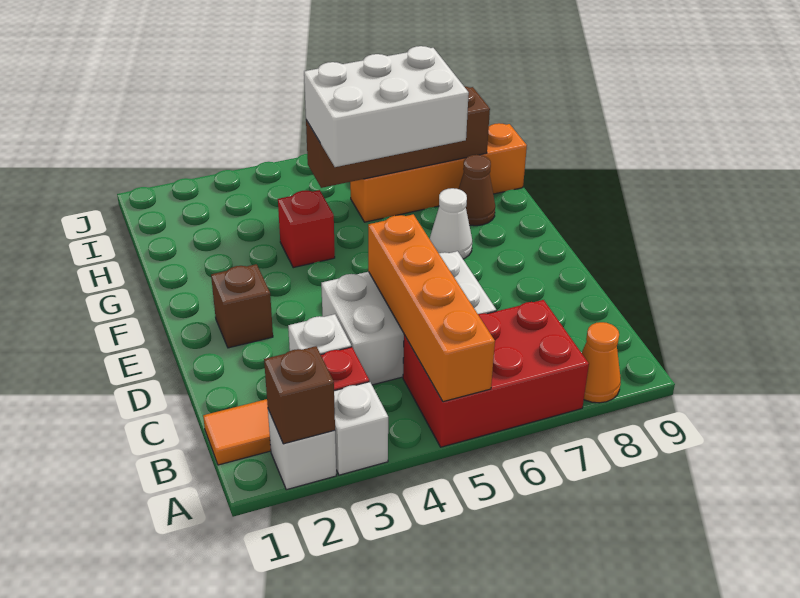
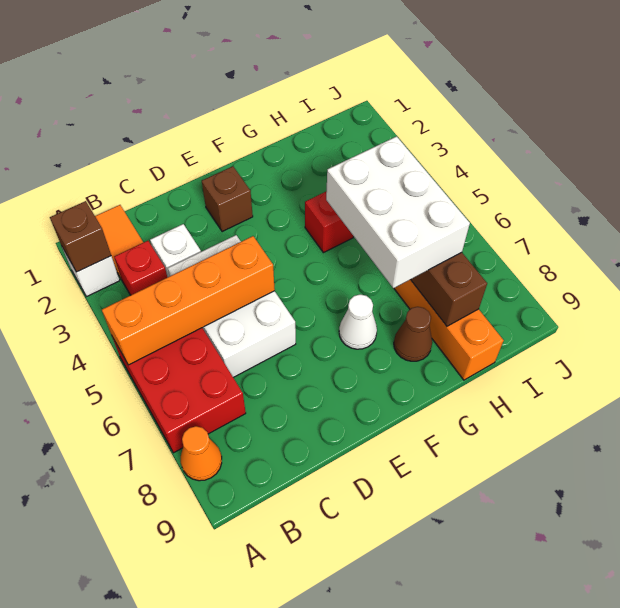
white 1x1 brick [334,382,388,475] -> none

